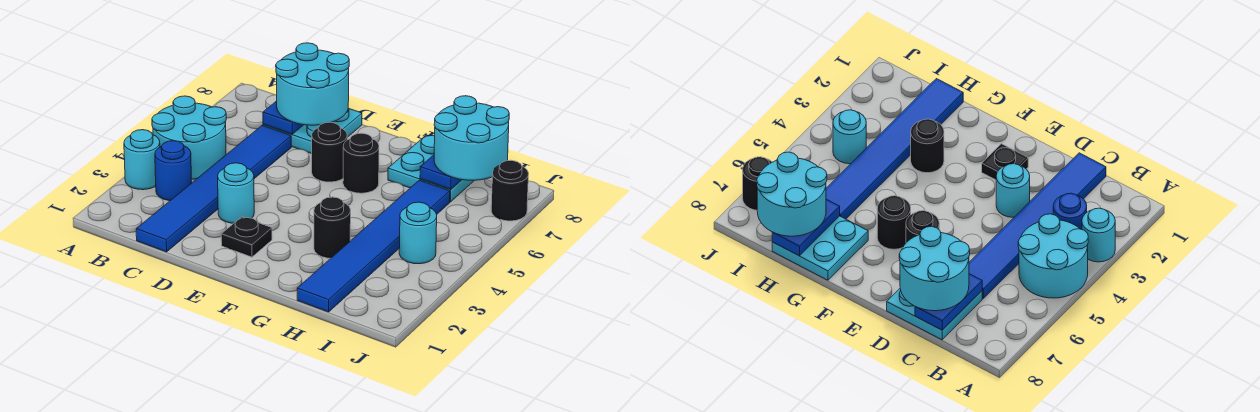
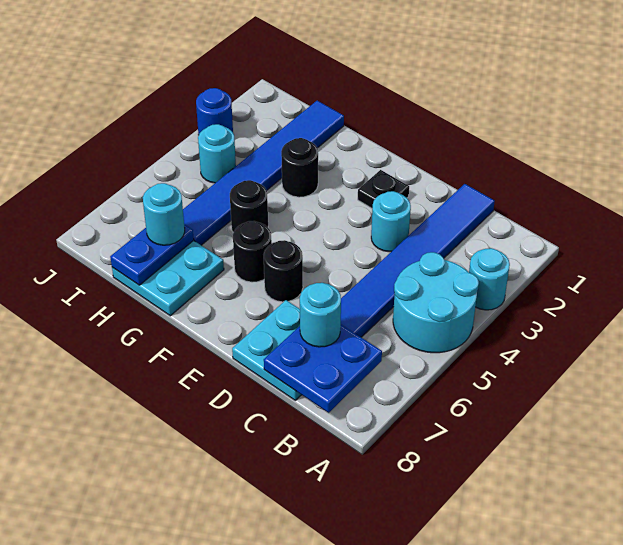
blue 1x1 round brick [155,141,192,201] -> blue 1x1 round brick moved to [196,88,233,135]
blue 1x2 plate [263,101,303,134] -> blue 2x2 plate [264,325,382,413]
cyan 2x2 round brick [276,43,349,125] -> cyan 1x1 round brick [300,283,341,347]
cyan 2x2 round brick [434,96,509,180] -> cyan 1x1 round brick [143,183,185,245]
black 1x1 round brick [491,160,529,221] -> black 1x1 round brick moved to [230,180,268,233]

